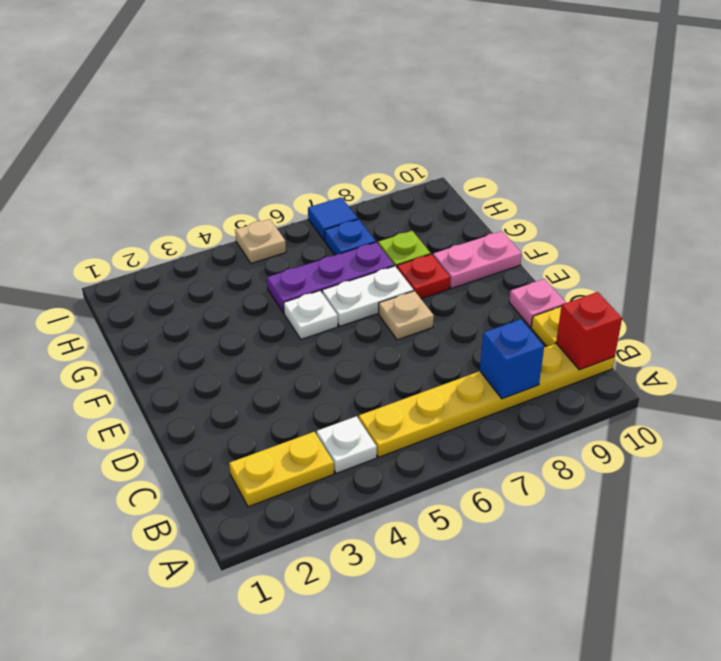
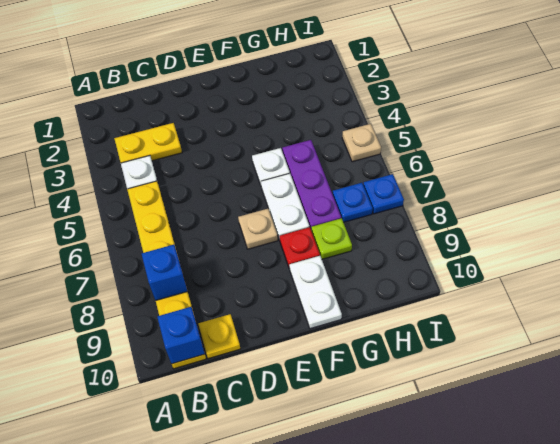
yellow 1x2 plate [229,432,334,507] -> yellow 1x2 plate turned to [114,123,182,163]
red 1x1 brick [556,292,622,370] -> blue 1x1 brick [157,307,205,364]
pink 1x1 plate [509,279,566,327] -> none
pink 1x2 plate [433,231,522,288] -> white 1x2 plate [289,256,342,329]
blue 1x1 tile [308,197,358,241] -> blue 1x1 plate [363,174,404,214]

